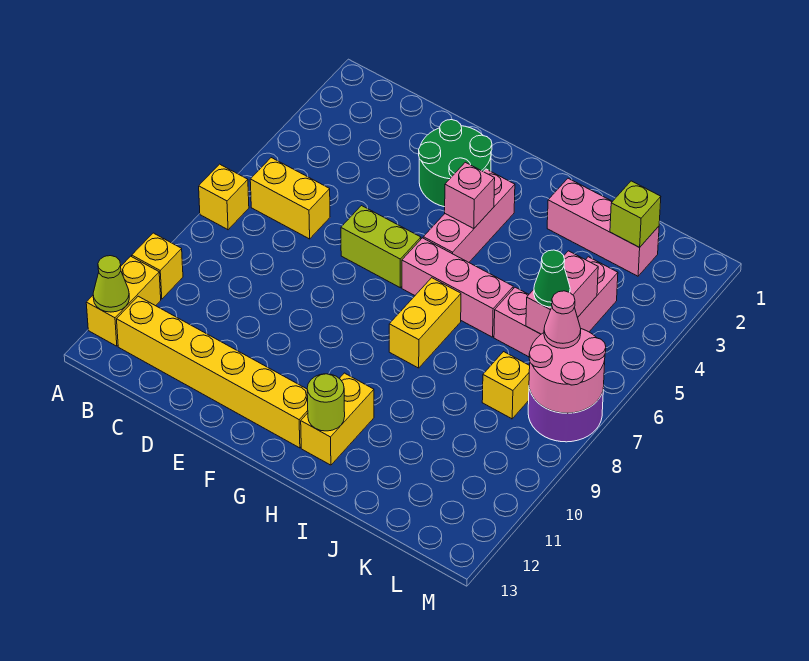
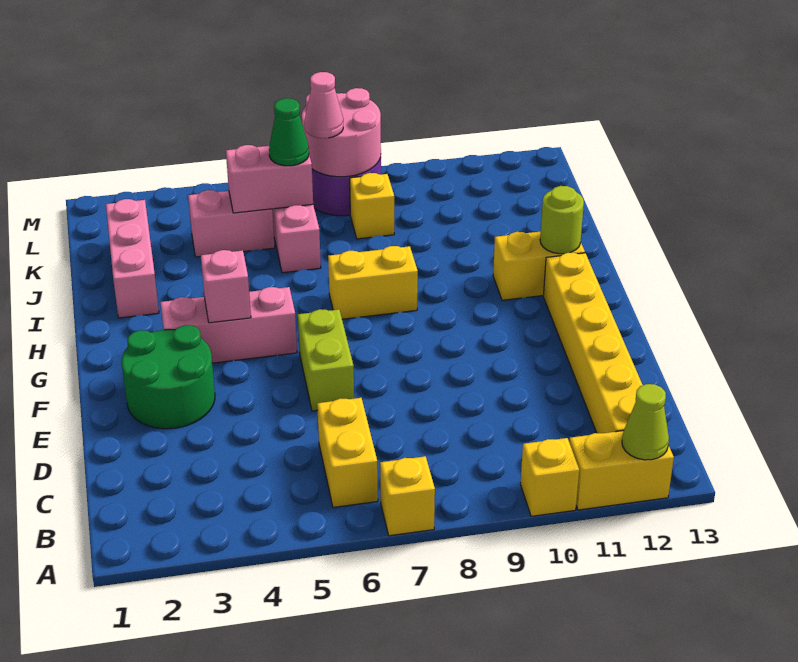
pink 1x3 brick [402,238,513,337] -> none
lime 1x1 brick [610,181,661,247] -> none

